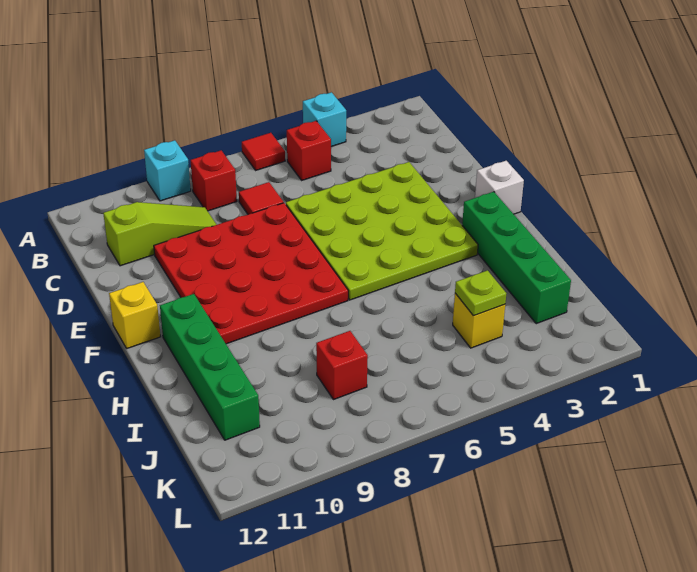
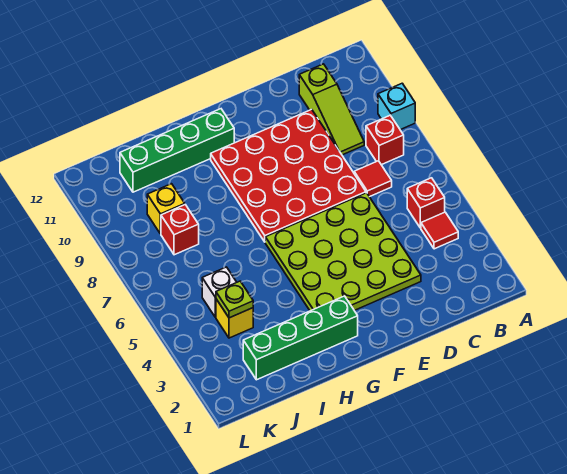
cyan 1x1 brick [303,92,346,147] -> none
red 1x1 tile [242,133,285,170] -> red 1x1 tile moved to [421,212,458,249]
white 1x1 brick [475,161,524,214] -> white 1x1 brick moved to [202,267,237,317]
yellow 1x1 brick [109,282,161,348] -> yellow 1x1 brick moved to [147,184,185,234]

